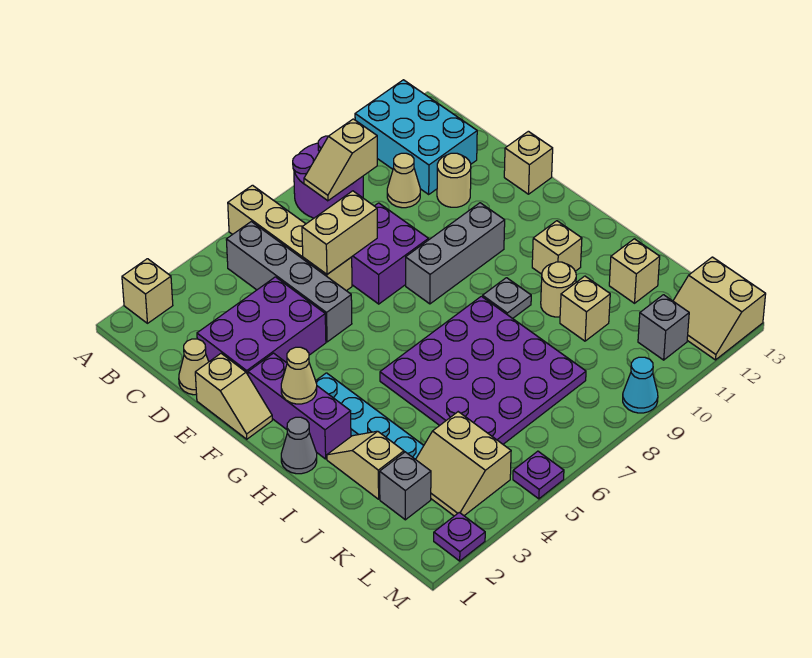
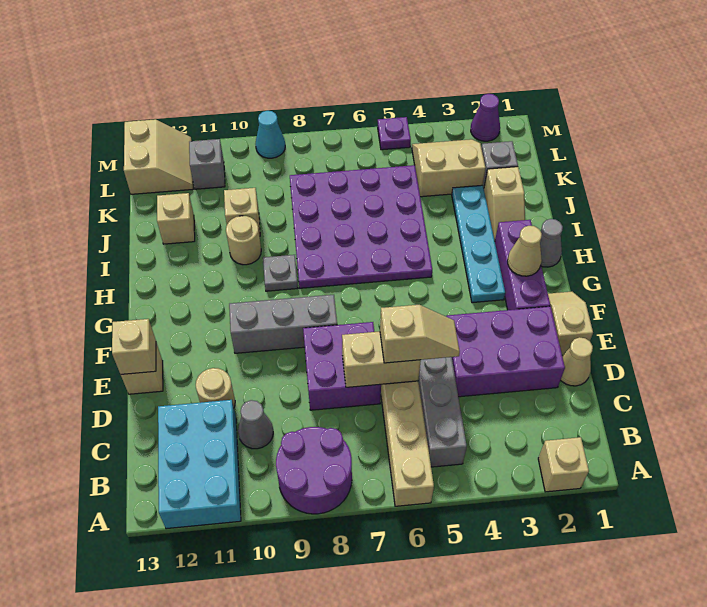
tan 1x2 slope [304,119,377,201] -> tan 1x2 slope moved to [380,305,460,363]
tan 1x1 cone [387,153,420,208] -> grey 1x1 cone [238,400,273,449]
tan 1x1 brick [532,221,582,274] -> tan 1x1 brick moved to [112,319,156,374]
tan 2x2 slope [416,412,511,516] -> tan 2x2 slope turned to [412,139,486,197]
purple 1x1 plate [434,512,485,561] -> purple 1x1 cone [471,94,500,141]

